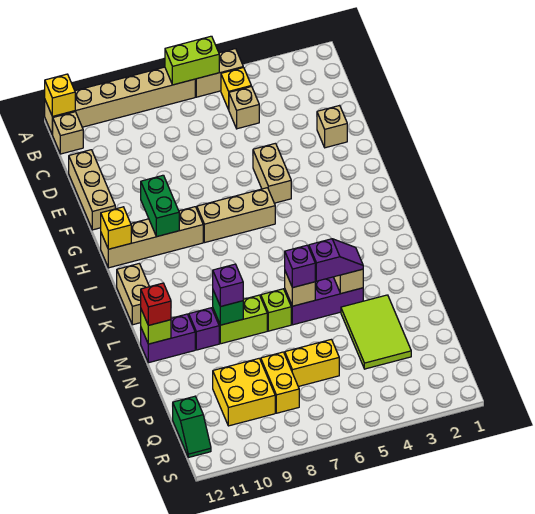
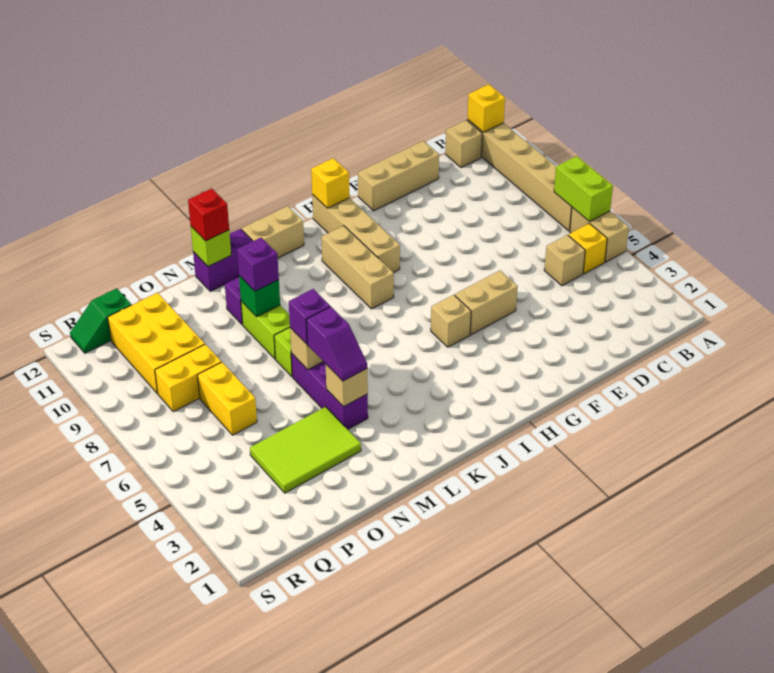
tan 1x1 brick [317,105,347,148] -> tan 1x1 brick moved to [431,295,471,347]
green 1x2 brick [141,175,179,237] -> none
tan 1x3 brick [197,188,275,242] -> tan 1x3 brick moved to [321,226,394,309]
purple 1x2 brick [141,314,195,363] -> purple 1x2 brick turned to [193,229,252,291]
yellow 2x2 brick [213,358,275,426] -> yellow 2x3 brick [108,293,205,394]

